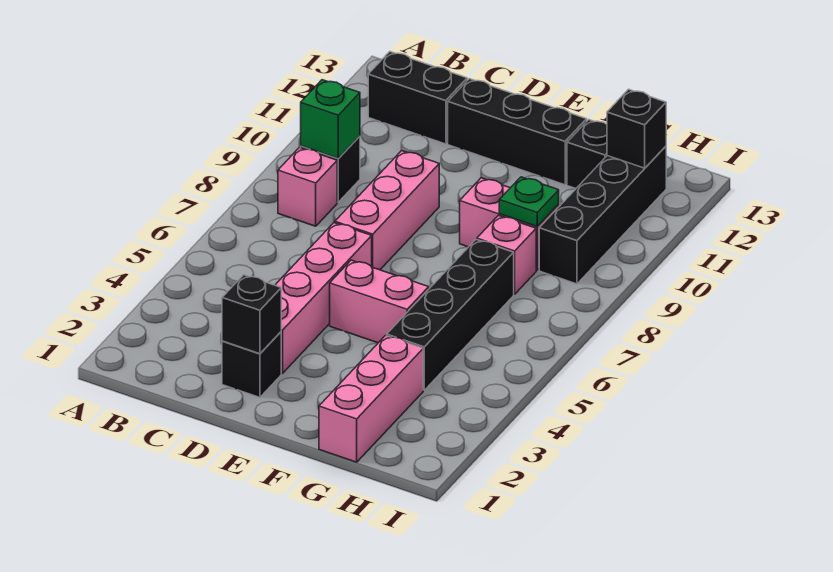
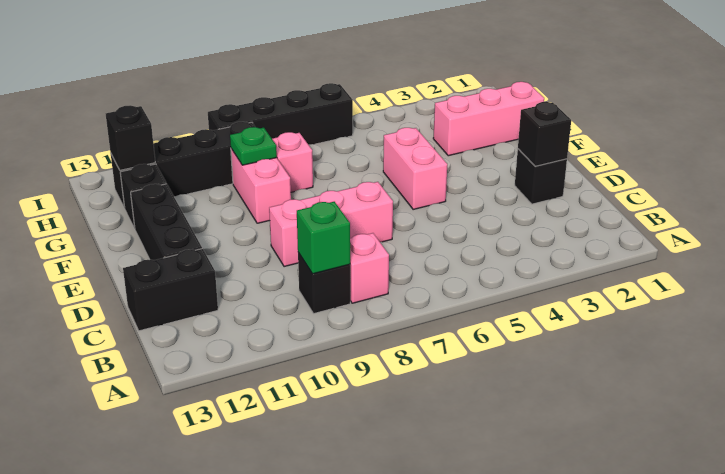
black 1x2 brick [368,52,467,144] -> black 1x2 brick turned to [123,249,218,331]
pink 1x4 brick [275,223,372,373] -> none
black 1x4 brick [387,240,514,390] -> black 1x4 brick moved to [208,83,353,144]

